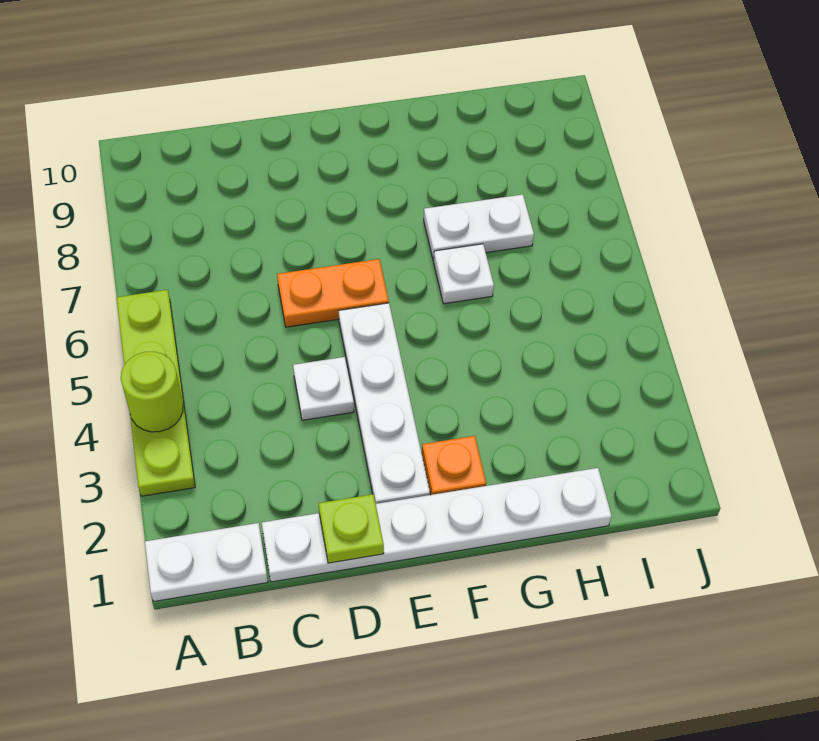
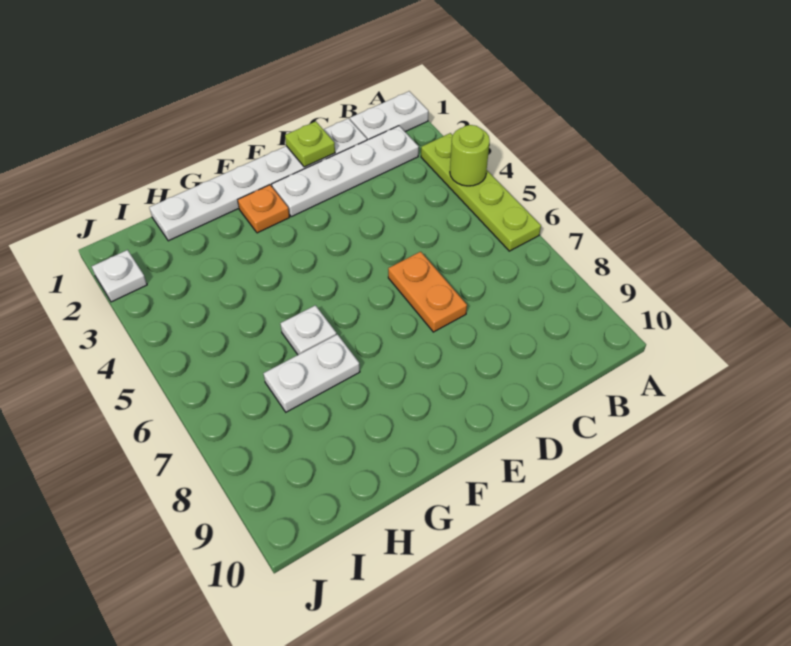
white 1x1 plate [293,357,354,420] -> white 1x1 plate moved to [92,250,147,302]
orange 1x2 plate [277,259,389,327] -> orange 1x2 plate turned to [388,252,467,332]
white 1x4 plate [339,303,430,504] -> white 1x4 plate turned to [272,126,419,217]

